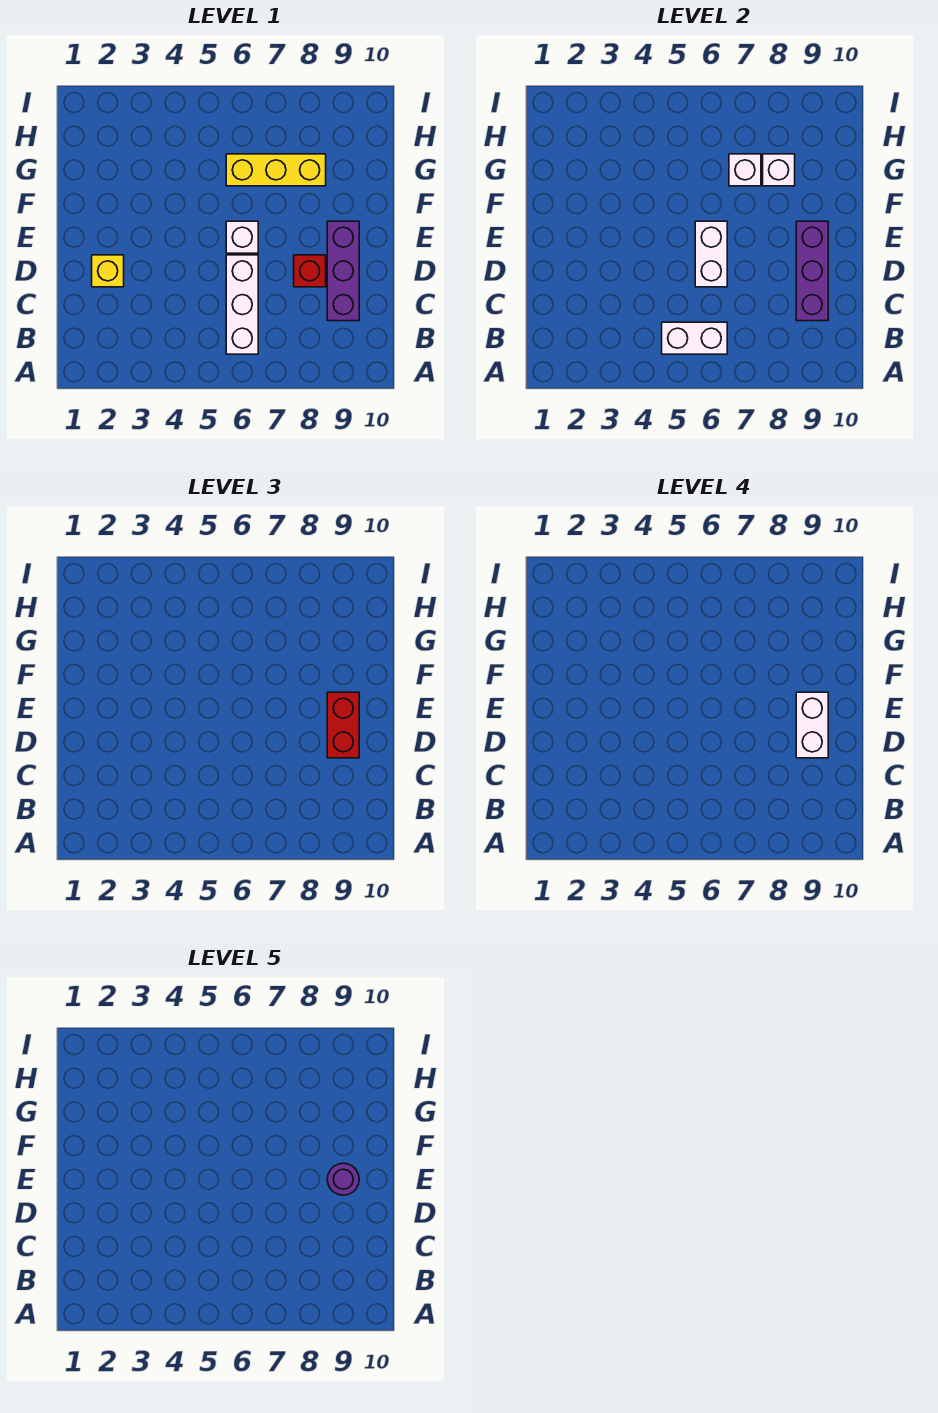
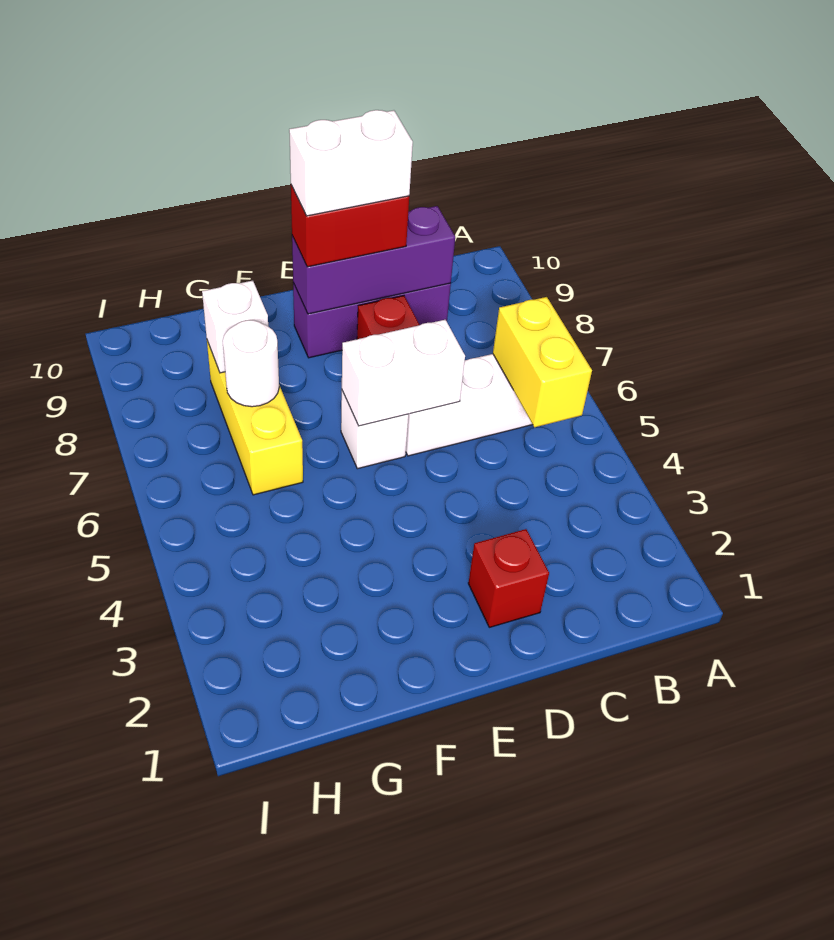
white 1x2 brick [662,322,727,354] -> yellow 1x2 brick [493,297,592,427]
yellow 1x1 brick [92,255,124,287] -> red 1x1 brick [468,529,549,627]
purple 1x1 round brick [327,1163,359,1195] -> none
white 1x1 brick [729,154,761,186] -> white 1x1 round brick [223,320,279,407]

